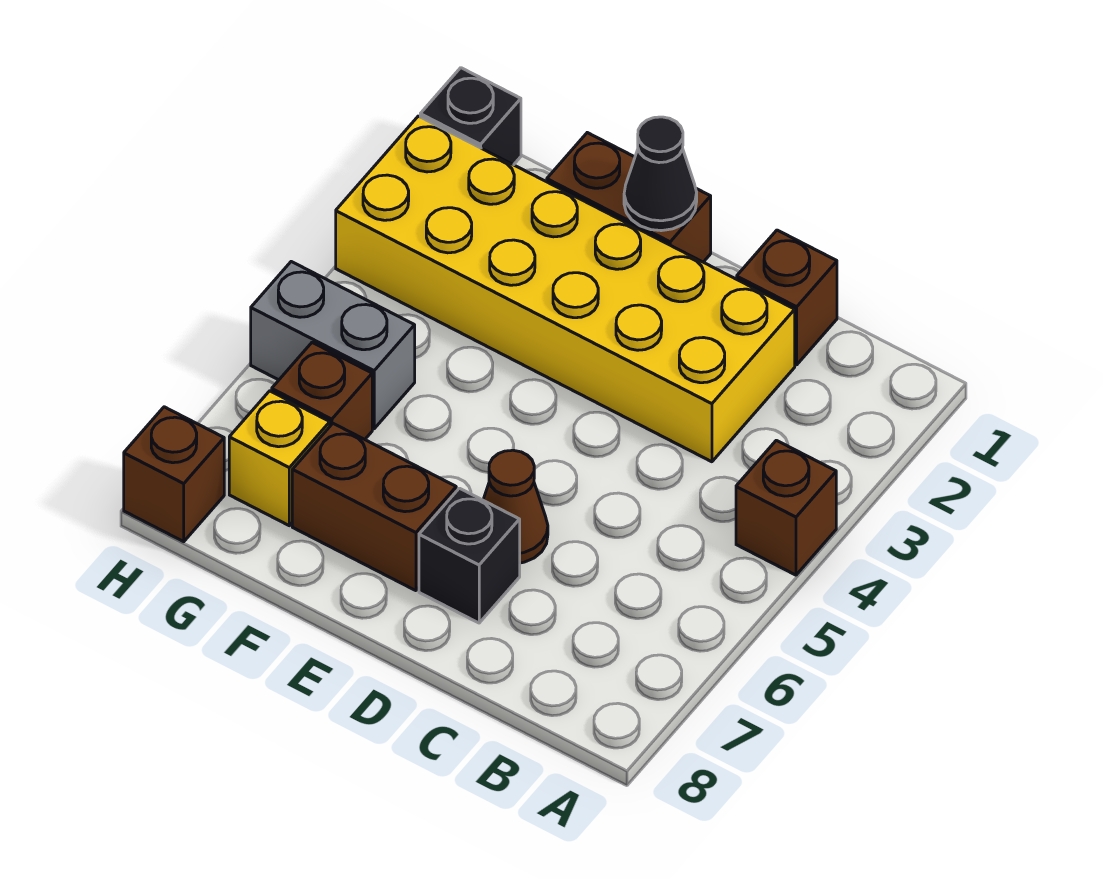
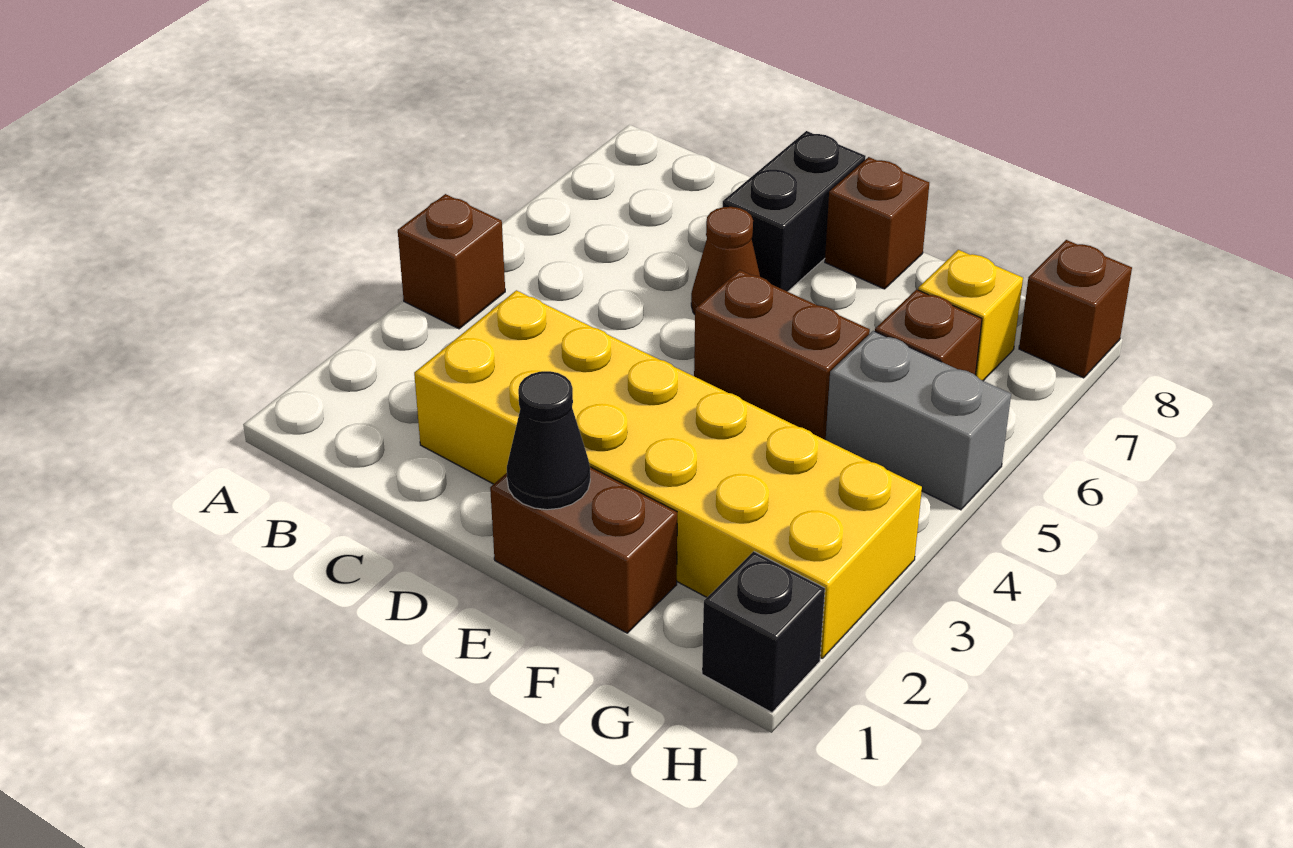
brown 1x1 brick [737,230,837,365] -> brown 1x1 brick moved to [825,157,929,289]
black 1x1 brick [419,488,520,623] -> black 1x2 brick [723,131,866,292]
brown 1x2 brick [292,424,456,591] -> brown 1x2 brick moved to [694,270,870,440]

